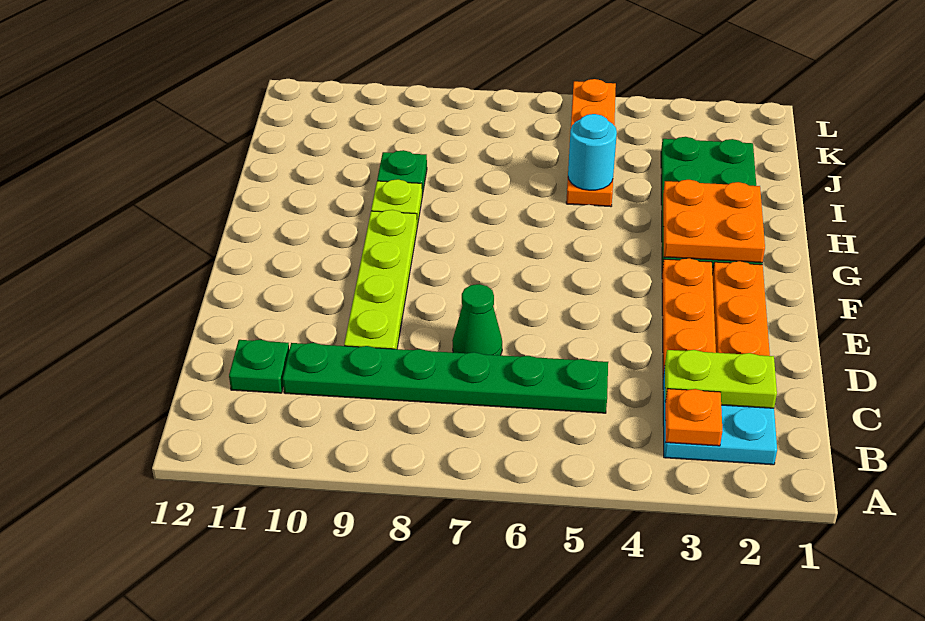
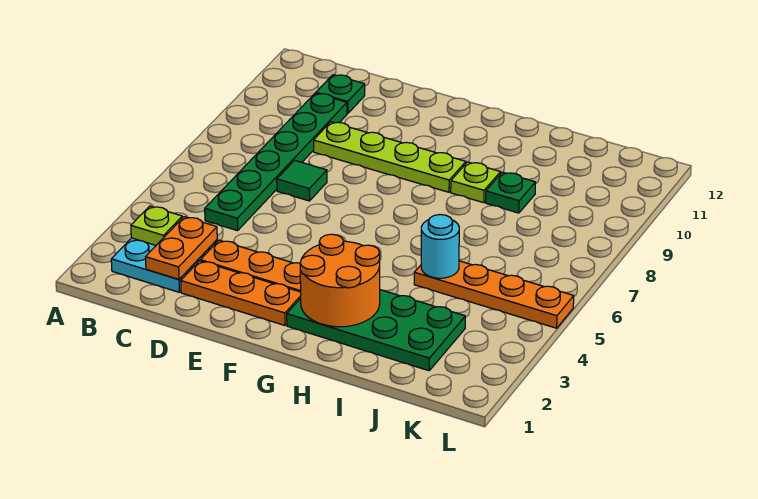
orange 1x1 plate [665,389,722,446] -> lime 1x1 plate [131,206,182,245]
lime 1x2 plate [665,350,777,408] -> orange 1x2 plate [146,217,217,279]
green 1x1 cone [452,284,502,355] -> green 1x1 tile [277,160,327,201]
orange 2x2 plate [663,180,765,263] -> orange 2x2 round brick [300,234,380,327]

